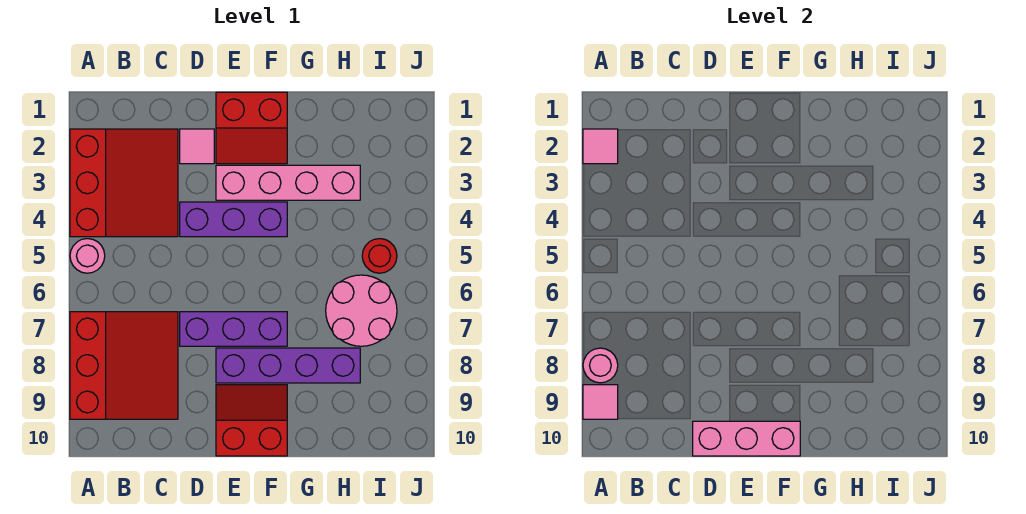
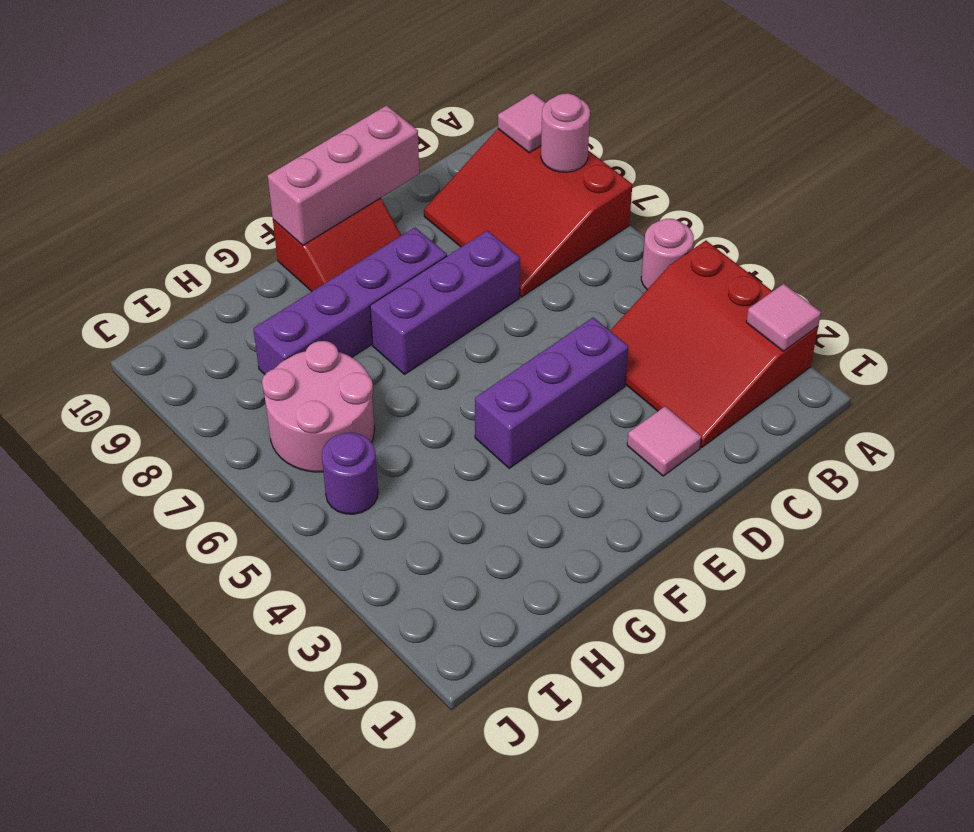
red 2x2 slope [216,92,287,164] -> none
pink 1x4 brick [216,165,360,200] -> none
red 1x1 round brick [362,239,397,273] -> purple 1x1 round brick [322,433,378,514]

